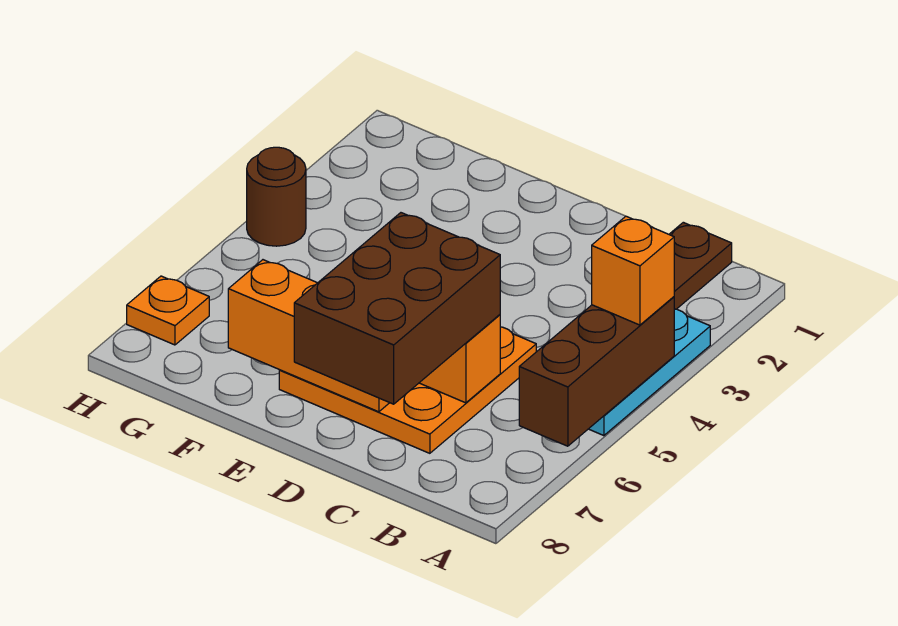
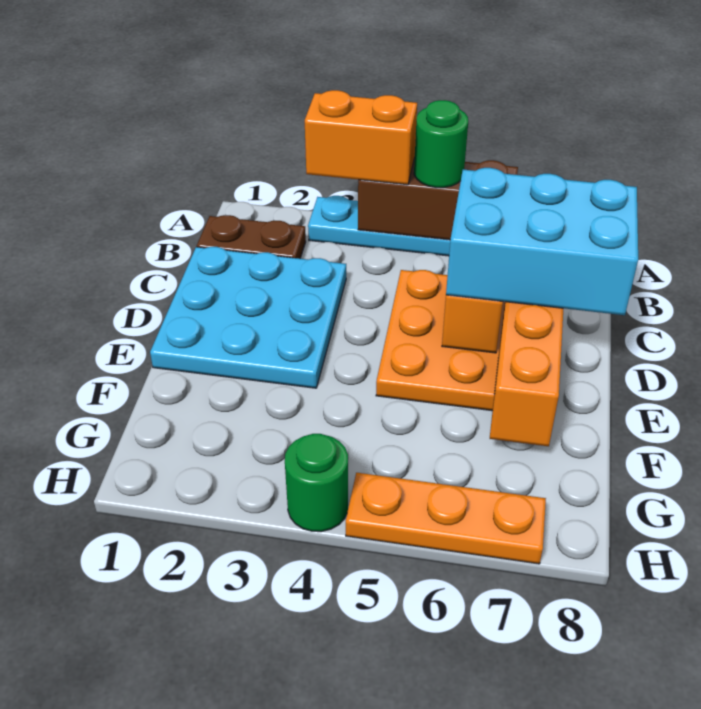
orange 1x1 brick [592,216,674,325] -> orange 1x2 brick [305,90,417,185]
none -> green 1x1 round brick [414,100,468,188]
none -> cyan 3x3 plate [150,247,346,388]
brown 2x3 brick [294,213,500,404] -> cyan 2x3 brick [446,168,638,315]
brown 1x1 round brick [247,147,306,246] -> green 1x1 round brick [285,434,348,532]
orange 1x1 plate [127,276,209,345] -> orange 1x3 plate [346,473,546,564]

